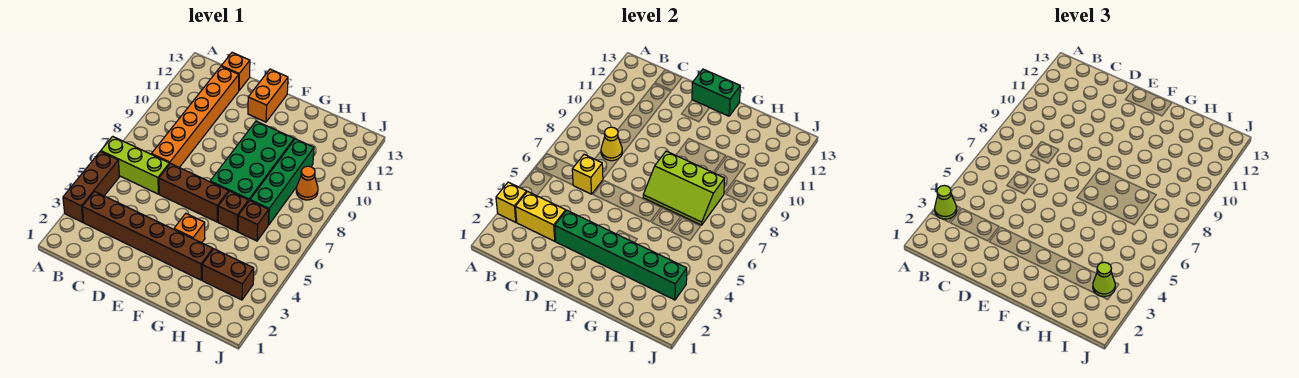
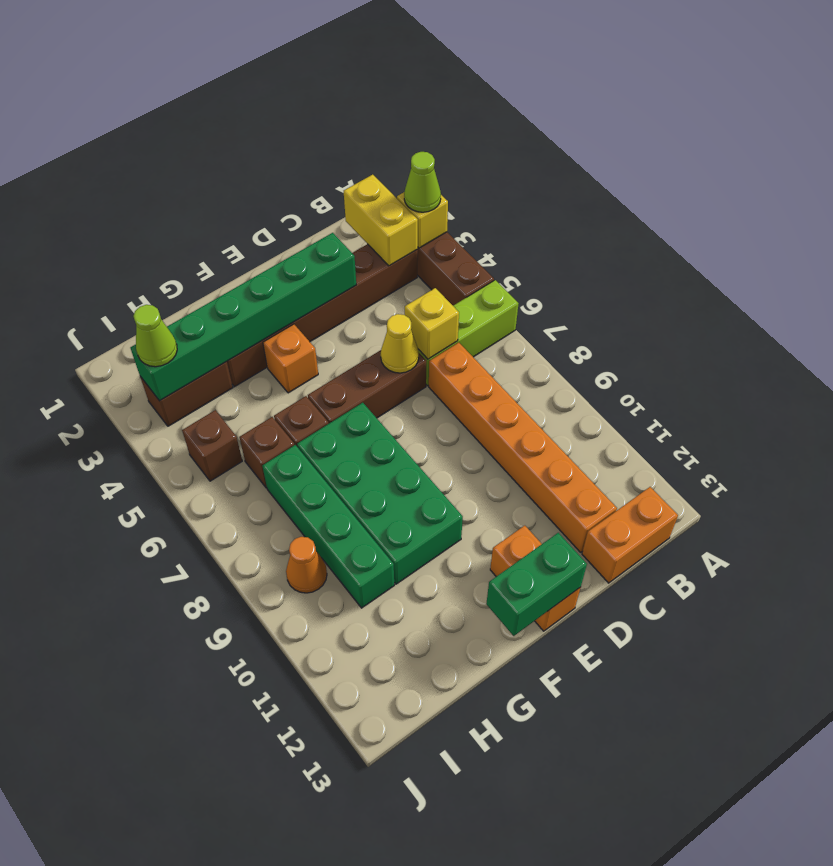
yellow 1x2 brick [515,192,566,241] -> yellow 1x2 brick turned to [344,175,418,266]
yellow 1x1 cone [601,127,622,161] -> yellow 1x1 cone moved to [381,314,419,373]
orange 1x1 brick [221,53,250,90] -> orange 1x2 brick [582,487,678,583]
lime 2x3 slope [643,151,725,225] -> none
none -> brown 1x1 brick [182,410,242,481]

